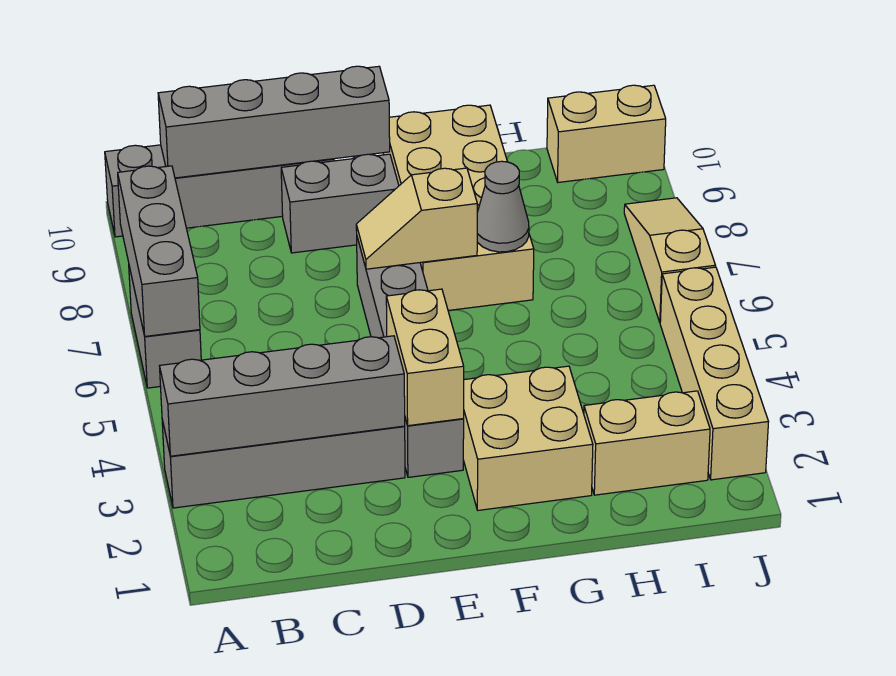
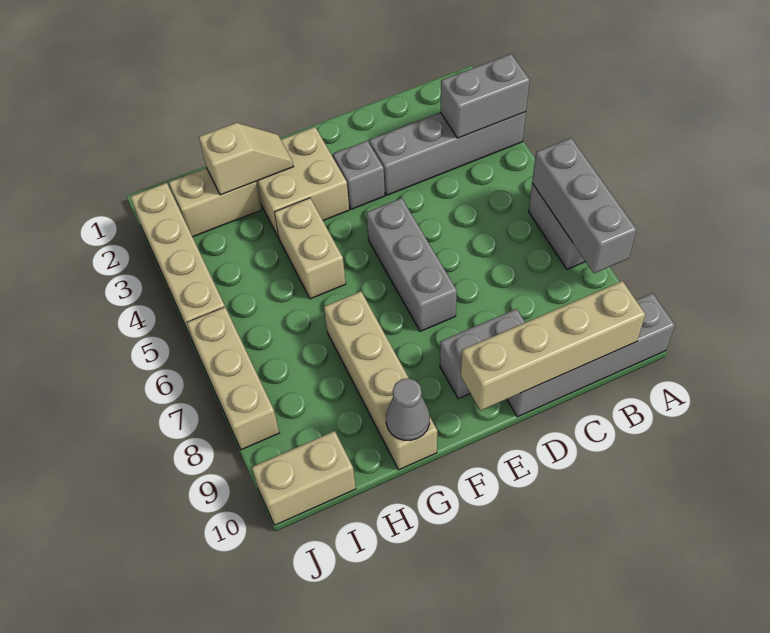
grey 1x4 brick [160,336,405,456] -> grey 1x2 brick [441,54,530,138]
grey 1x4 brick [158,66,390,178] -> tan 1x4 brick [461,281,645,410]
tan 1x2 brick [386,289,464,426] -> tan 1x2 brick moved to [274,198,346,299]
tan 1x2 slope [356,168,477,269] -> tan 1x2 slope moved to [199,123,293,195]
tan 2x4 brick [383,105,534,310] -> tan 1x4 brick [324,291,437,470]
grey 1x1 cone [477,161,529,252] -> grey 1x1 cone moved to [386,378,430,440]
tan 1x3 slope [624,198,716,322] -> tan 1x3 brick [187,307,279,450]

